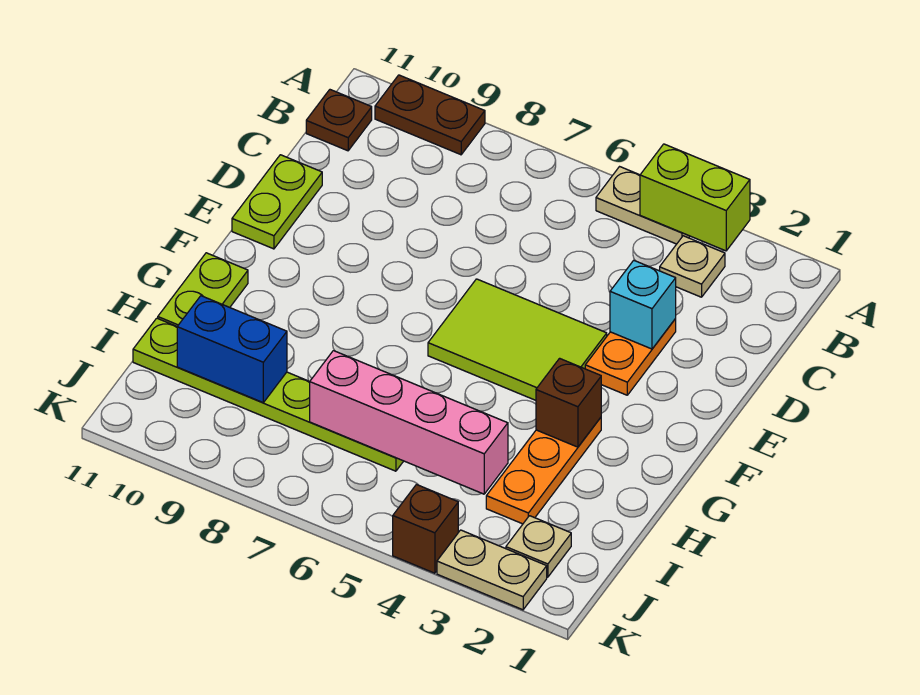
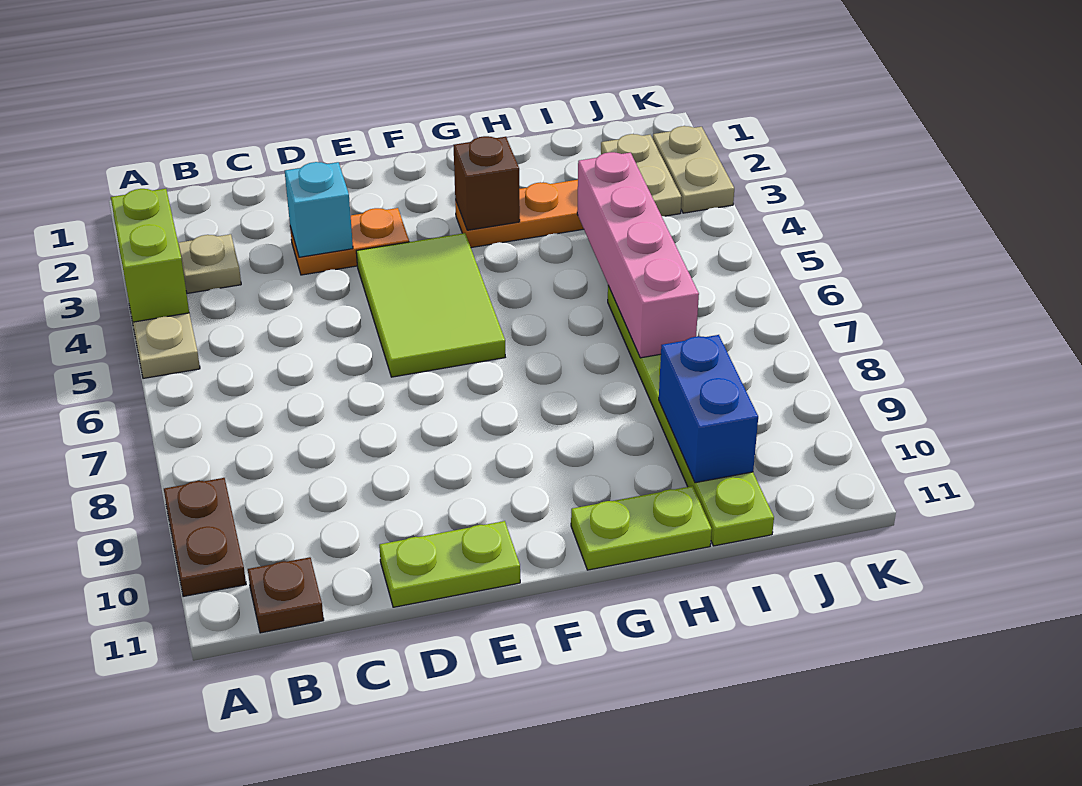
tan 1x1 plate [506,516,571,577] -> tan 1x2 plate [601,134,681,216]
brown 1x1 brick [393,485,458,573] -> none

